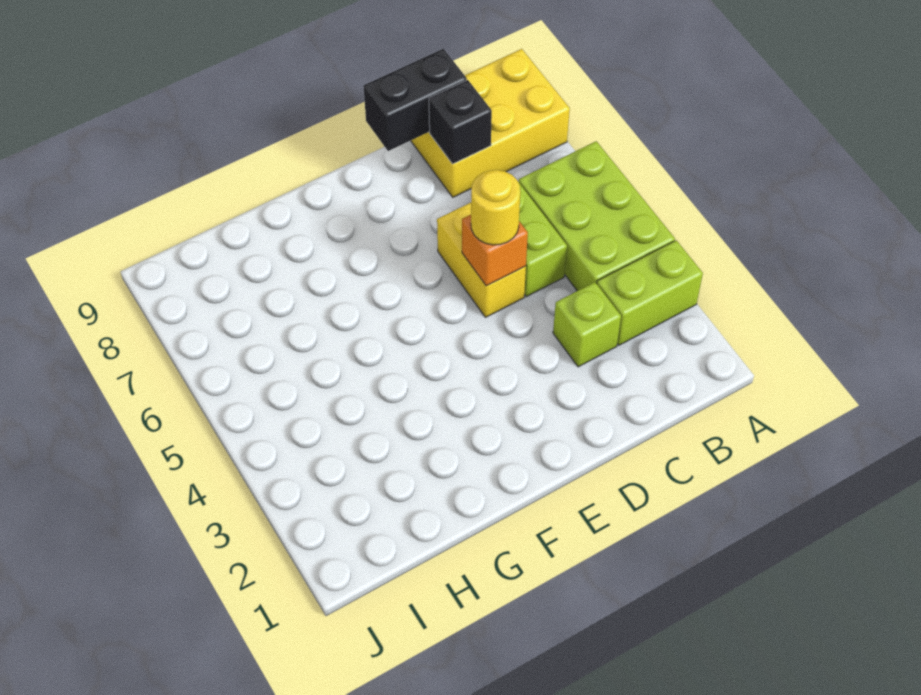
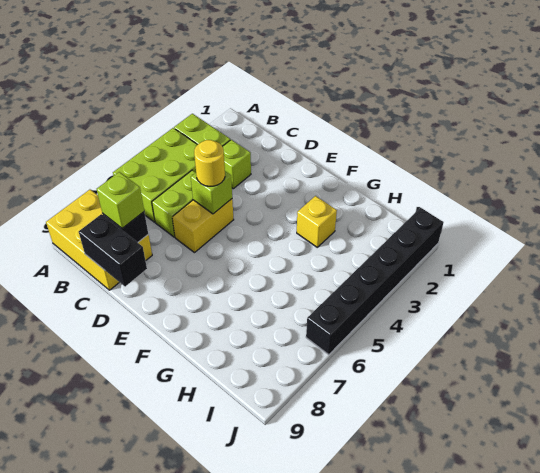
none -> lime 1x1 brick [97,172,144,228]
orange 1x1 brick [462,215,528,286] -> lime 1x1 brick [191,171,232,214]
none -> yellow 1x1 brick [297,196,337,247]
none -> black 1x6 brick [306,208,443,355]

